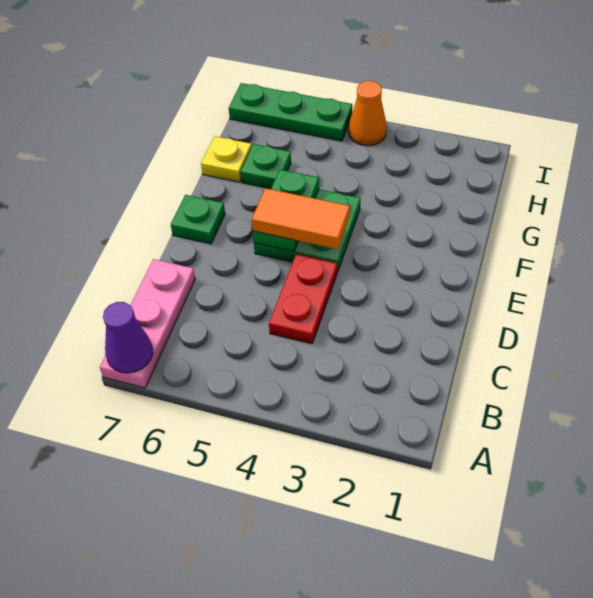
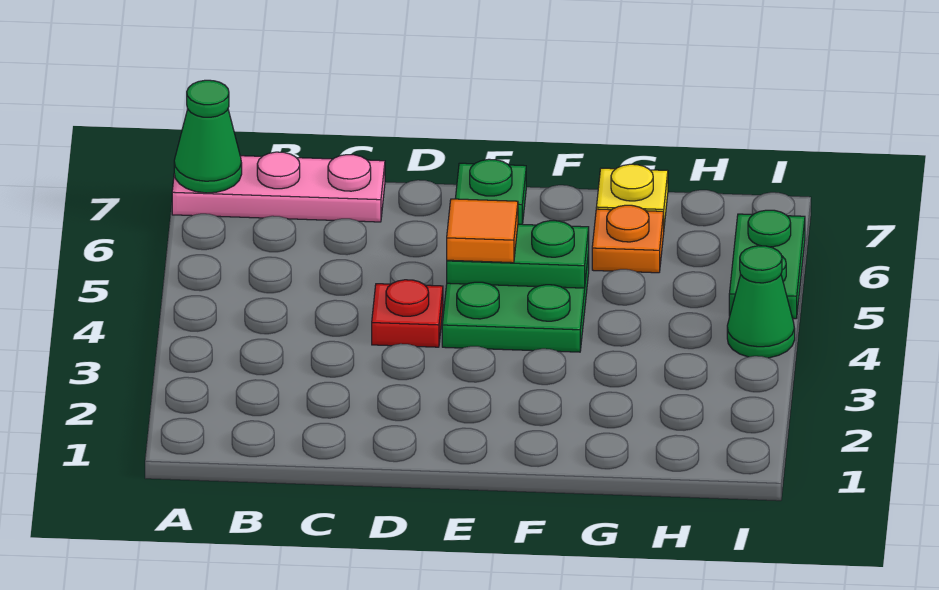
purple 1x1 cone [103,302,153,373] -> green 1x1 cone [174,80,242,193]
red 1x2 plate [269,254,337,344] -> red 1x1 plate [372,280,443,347]
orange 1x2 tile [252,188,350,249] -> orange 1x1 tile [447,199,518,263]
green 1x1 plate [241,144,291,189] -> orange 1x1 plate [592,205,664,273]
orange 1x1 cone [348,81,387,146] -> green 1x1 cone [727,246,795,358]
green 1x3 plate [229,83,352,141] -> green 1x2 plate [729,210,805,319]

